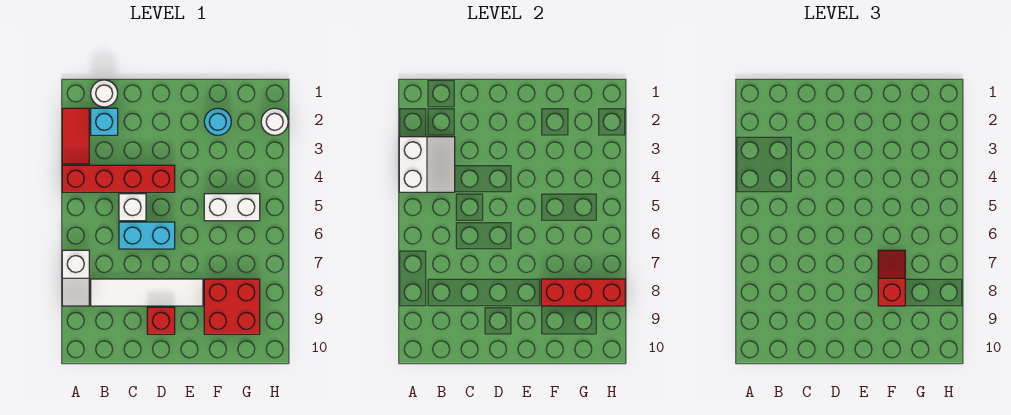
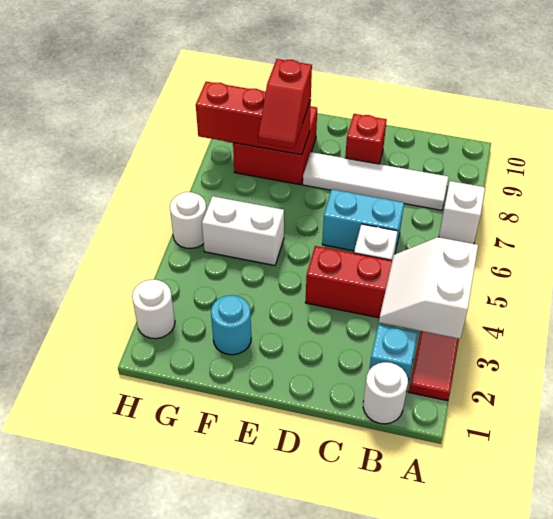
none -> white 1x1 round brick [170,192,207,248]

